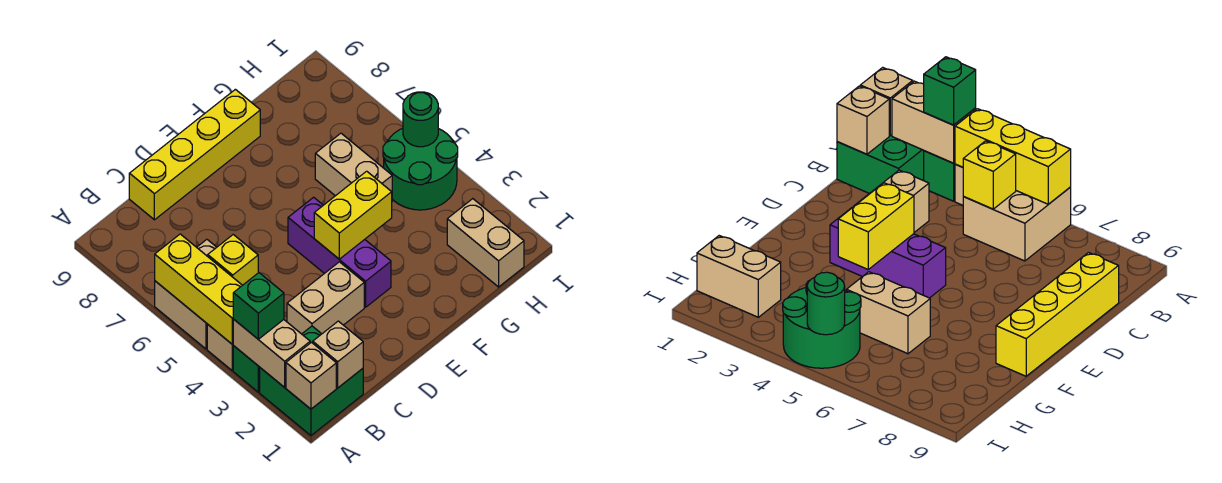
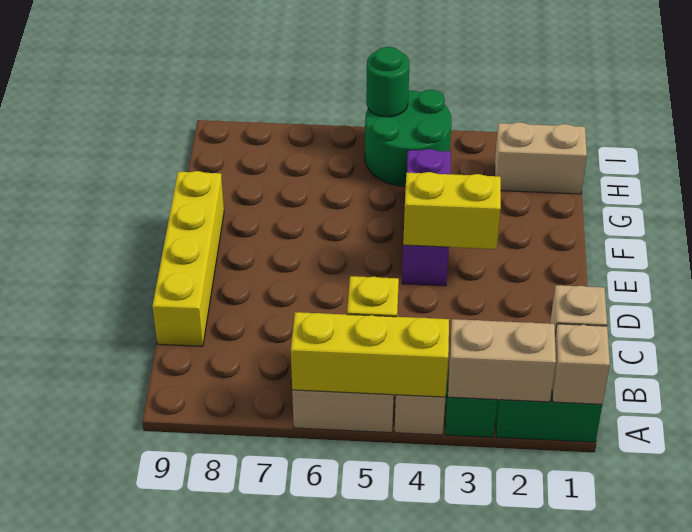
green 1x1 brick [233,273,284,339] -> none
tan 1x2 brick [287,262,364,334] -> none
purple 1x3 brick [288,197,391,307] -> purple 1x3 brick turned to [402,149,451,286]
yellow 1x2 brick [314,171,392,259] -> yellow 1x2 brick turned to [403,172,501,249]
tan 1x2 brick [315,133,392,196] -> none

